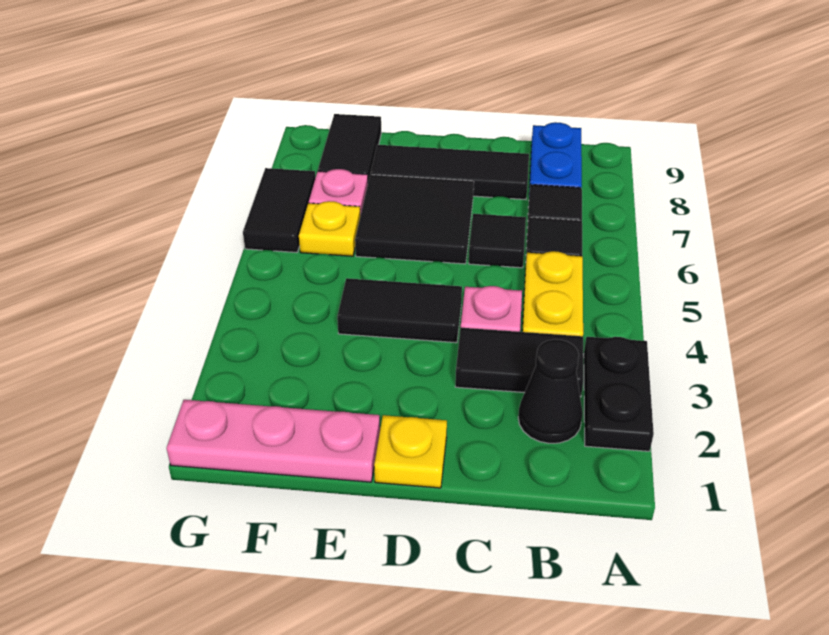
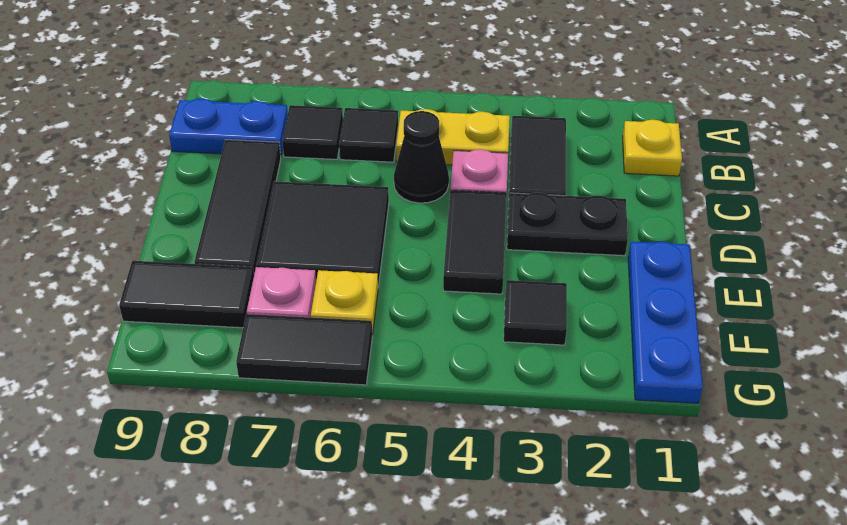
black 1x2 plate [584,337,654,451] -> black 1x2 plate moved to [507,193,628,256]
black 1x1 cone [518,339,583,443] -> black 1x1 cone moved to [394,111,449,203]
black 1x1 tile [469,214,526,268] -> black 1x1 tile moved to [504,280,567,345]
yellow 1x1 plate [374,415,447,488] -> yellow 1x1 plate moved to [623,120,682,176]
pink 1x3 plate [167,400,380,482] -> blue 1x3 plate [628,241,703,403]

